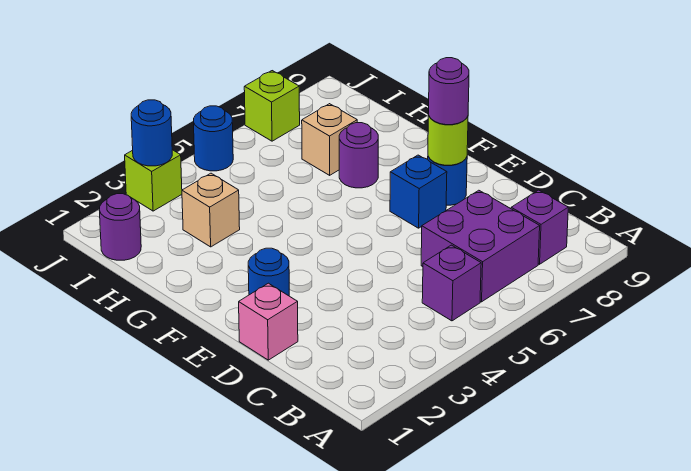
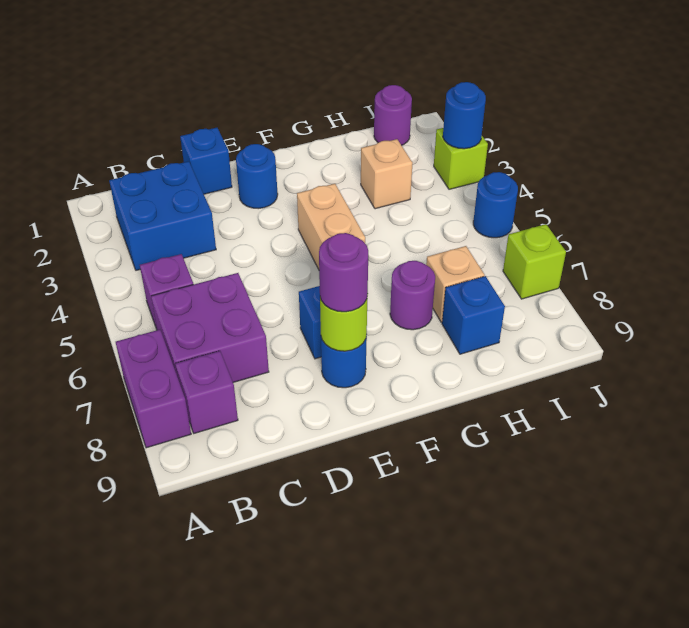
none -> purple 1x2 brick [116,330,191,448]
none -> blue 2x2 brick [109,161,216,270]
pink 1x1 brick [239,283,298,360] -> blue 1x1 brick [180,128,232,194]
none -> tan 1x2 brick [297,184,365,269]
none -> blue 1x1 brick [442,276,505,354]

